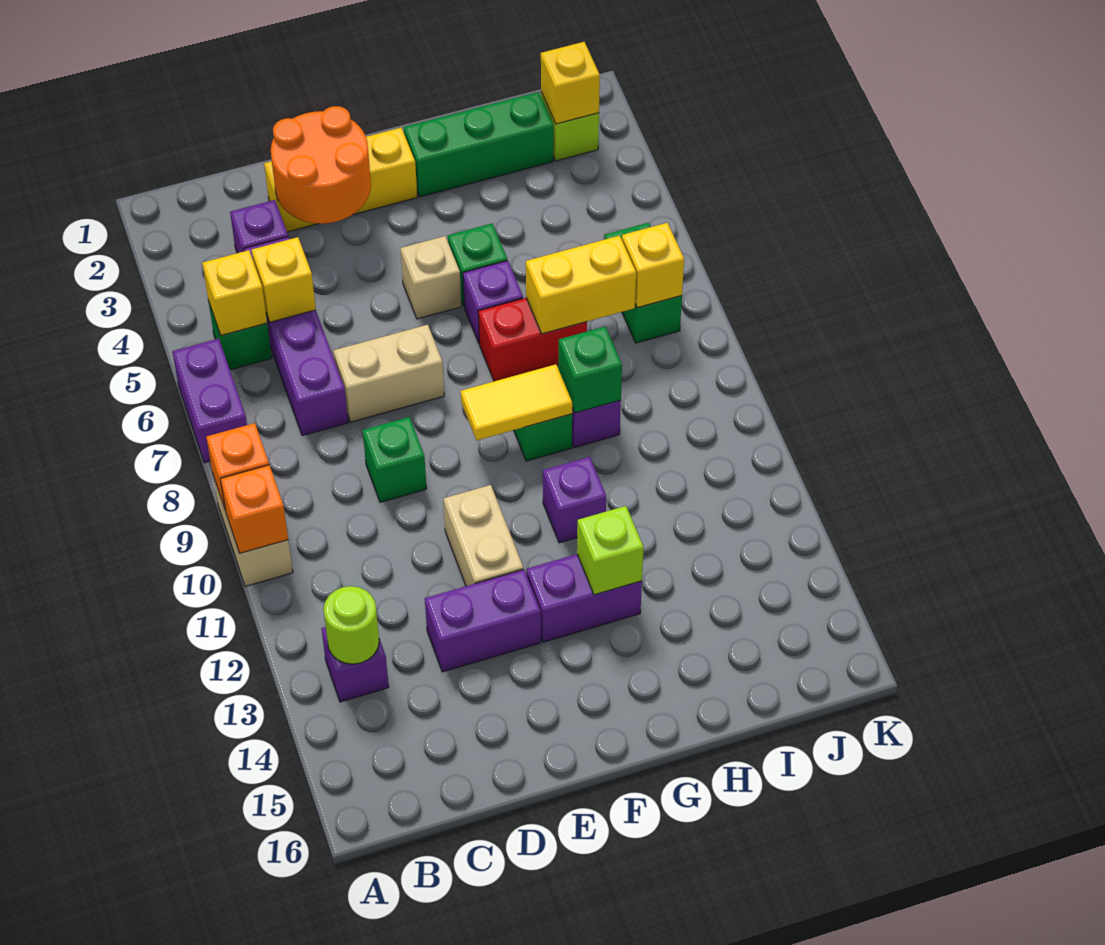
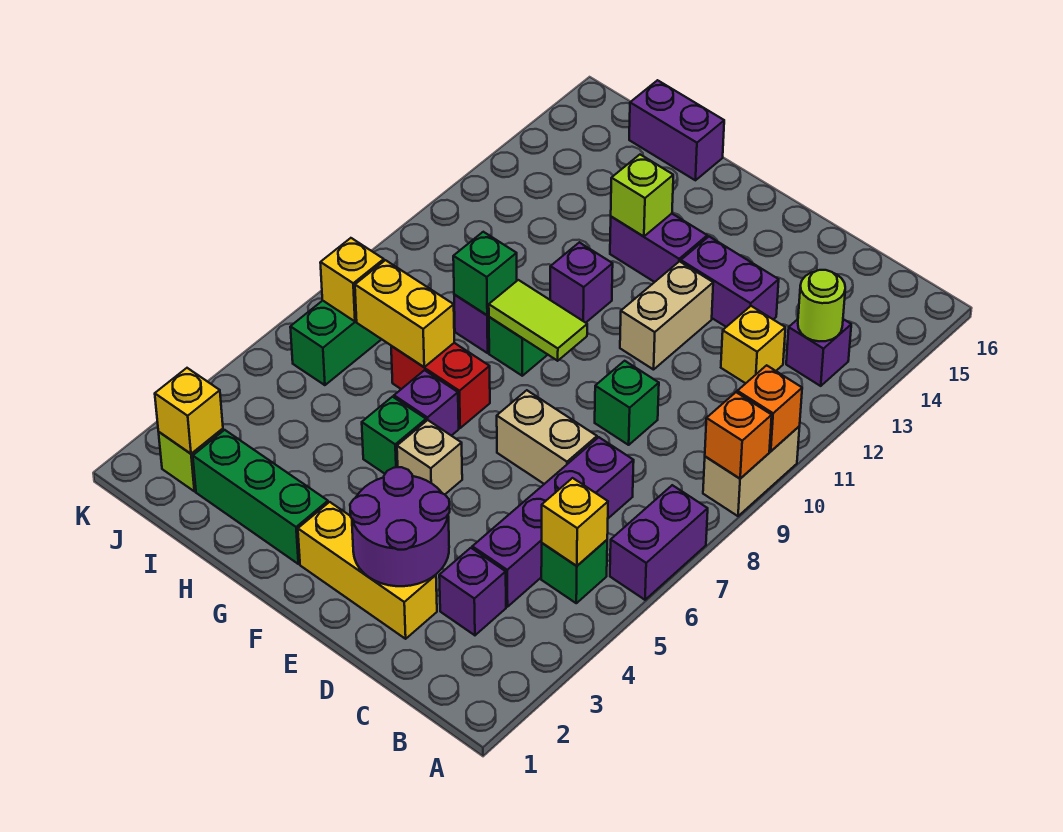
yellow 1x1 brick [252,237,316,322] -> yellow 1x1 brick moved to [721,306,785,383]
orange 2x2 round brick [271,106,371,224] -> purple 2x2 round brick [350,467,450,586]
yellow 1x2 tile [461,364,572,440] -> lime 1x2 tile [489,280,587,361]
none -> purple 1x2 brick [629,80,724,180]

